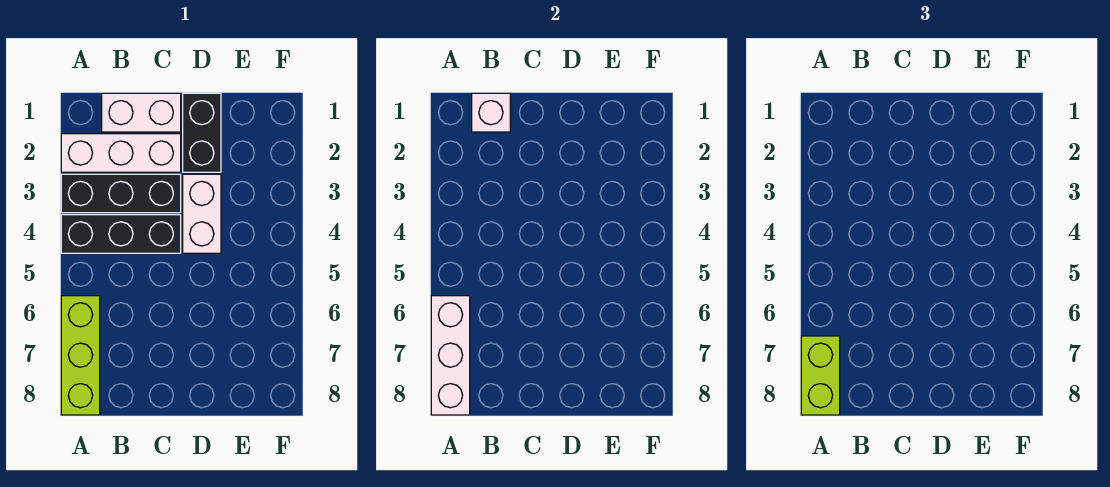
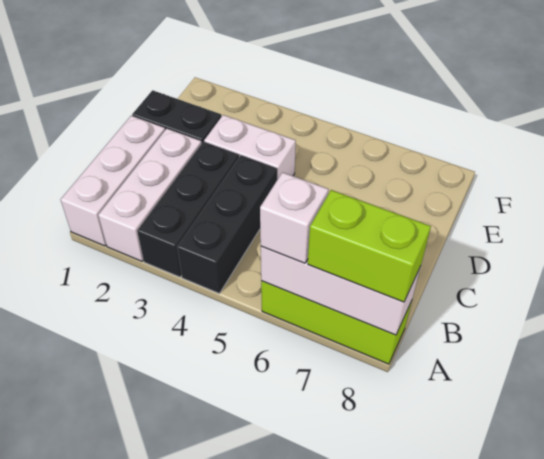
white 1x2 brick [102,93,181,132] -> white 1x3 brick [61,116,165,246]
white 1x1 brick [472,93,510,132] -> white 1x1 brick moved to [260,172,329,263]

